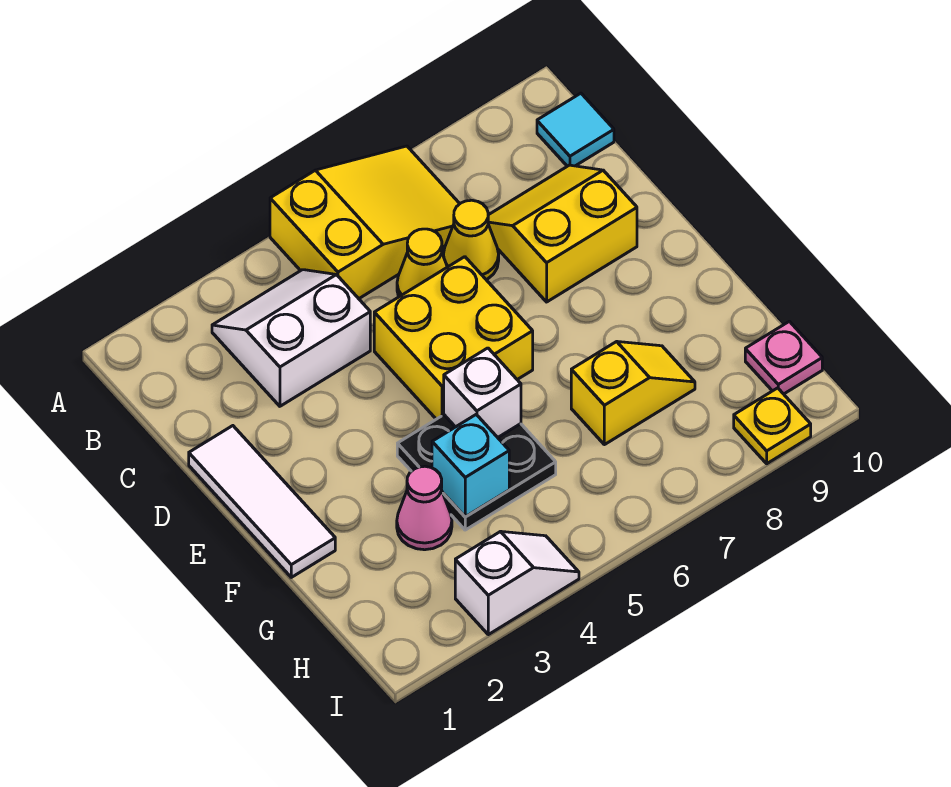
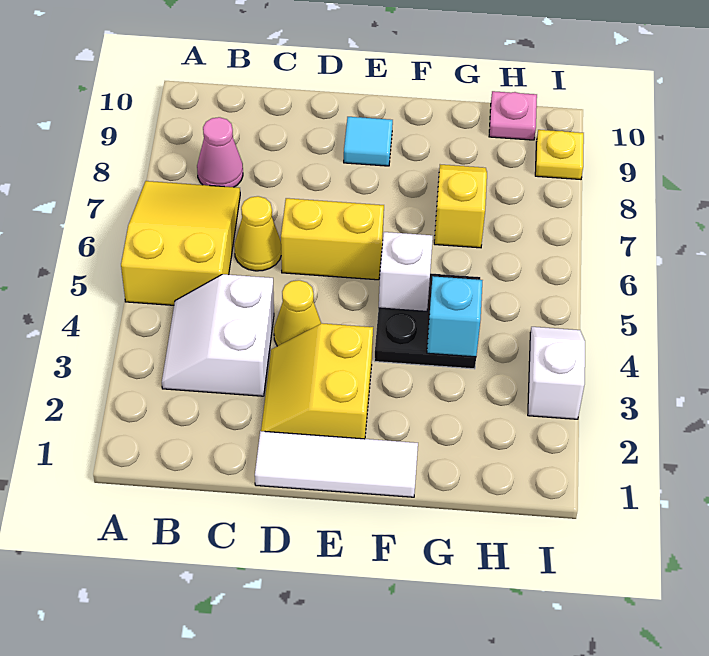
cyan 1x1 tile [537,93,614,166] -> cyan 1x1 tile moved to [344,117,393,166]
yellow 1x1 cone [443,200,499,280] -> yellow 1x1 cone moved to [274,280,321,346]
yellow 2x2 slope [488,165,637,302] -> yellow 2x2 slope moved to [261,323,373,439]
yellow 2x2 brick [374,257,533,419] -> yellow 1x2 brick [281,198,384,280]
pink 1x1 cone [397,466,452,550] -> pink 1x1 cone moved to [197,117,243,187]

